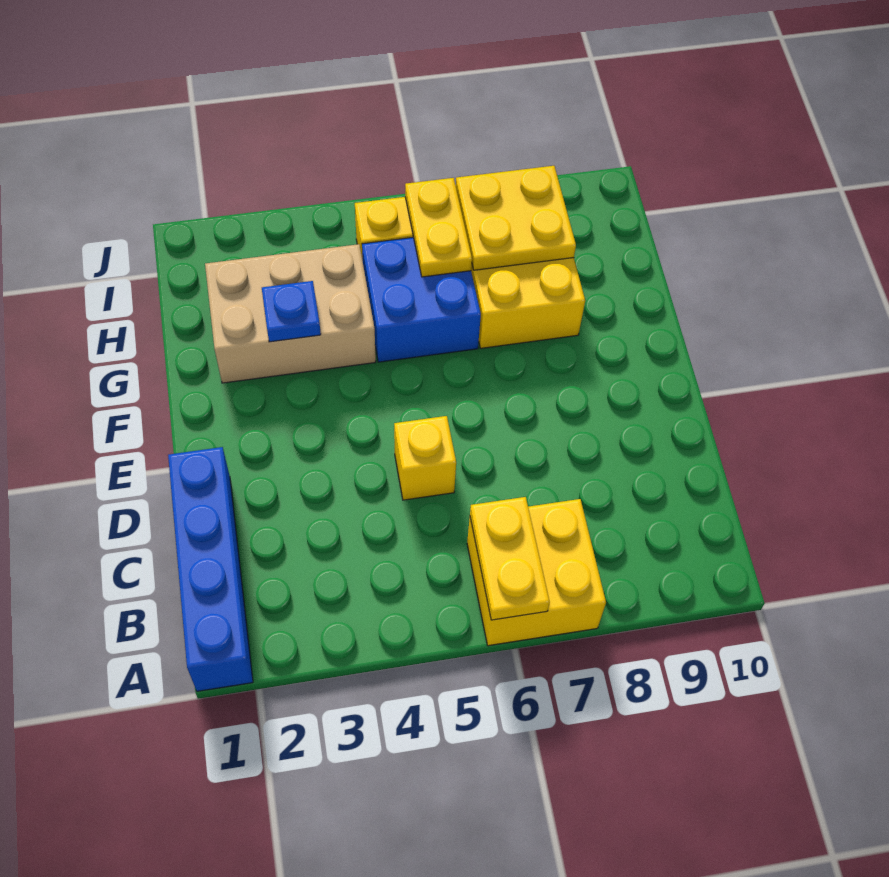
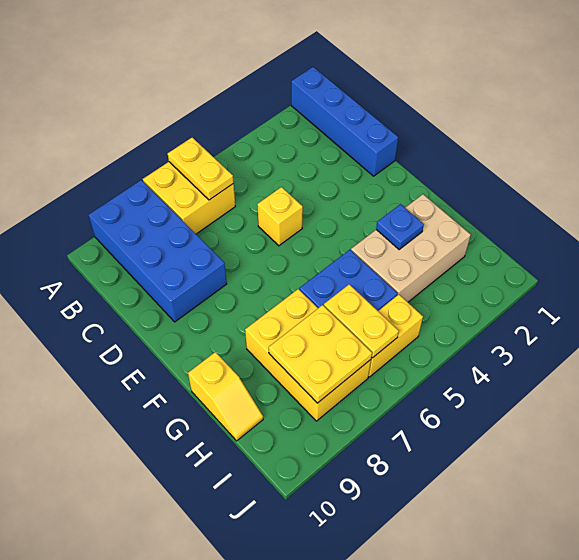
none -> blue 2x4 brick [88,180,227,322]
none -> yellow 1x2 slope [188,352,263,441]

